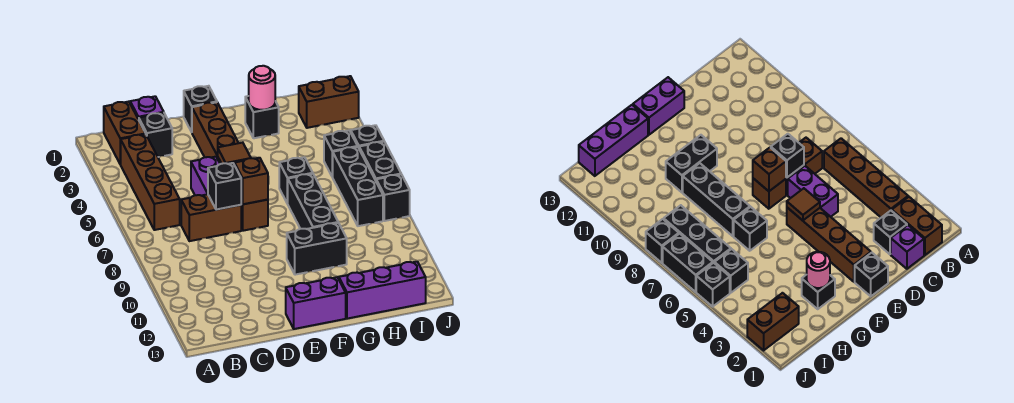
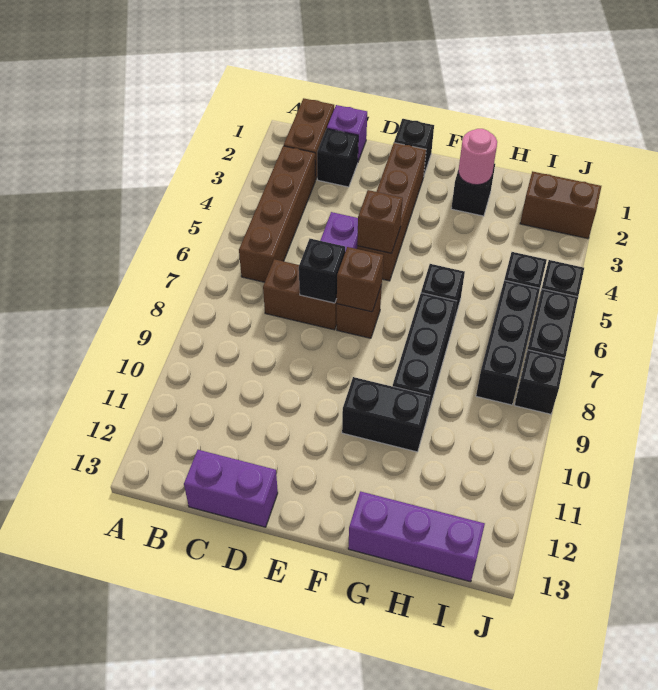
brown 1x1 tile [218,143,251,165] -> brown 1x1 brick [357,190,403,253]
purple 1x2 brick [286,277,346,329] -> purple 1x2 brick moved to [184,450,278,527]

